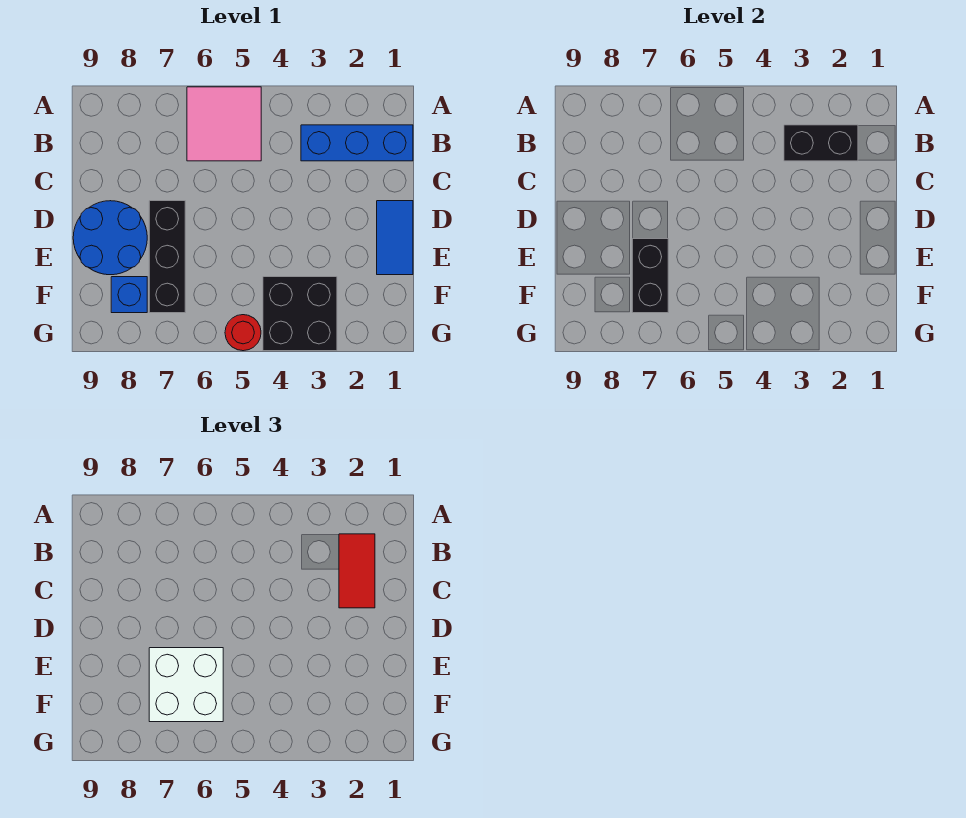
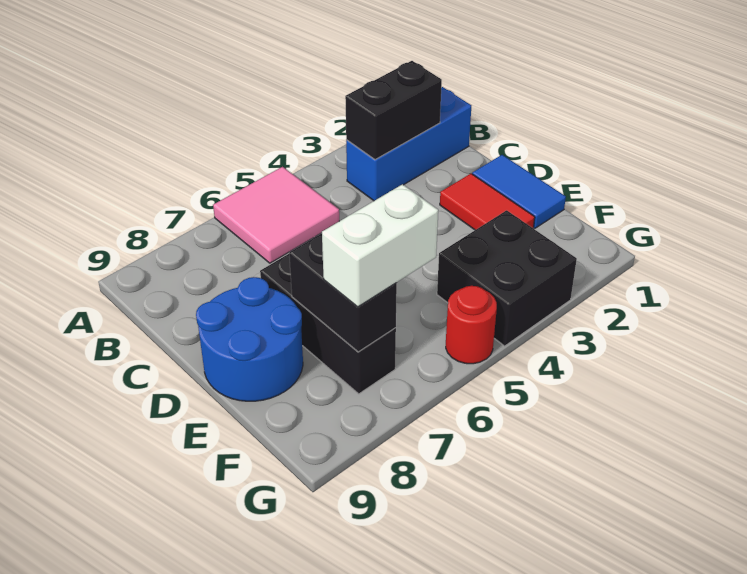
red 1x2 tile [339,534,375,608] -> red 1x2 tile moved to [440,174,535,230]
white 2x2 brick [149,648,223,722] -> white 1x2 brick [322,184,438,307]
blue 1x1 brick [111,277,147,313] -> none

